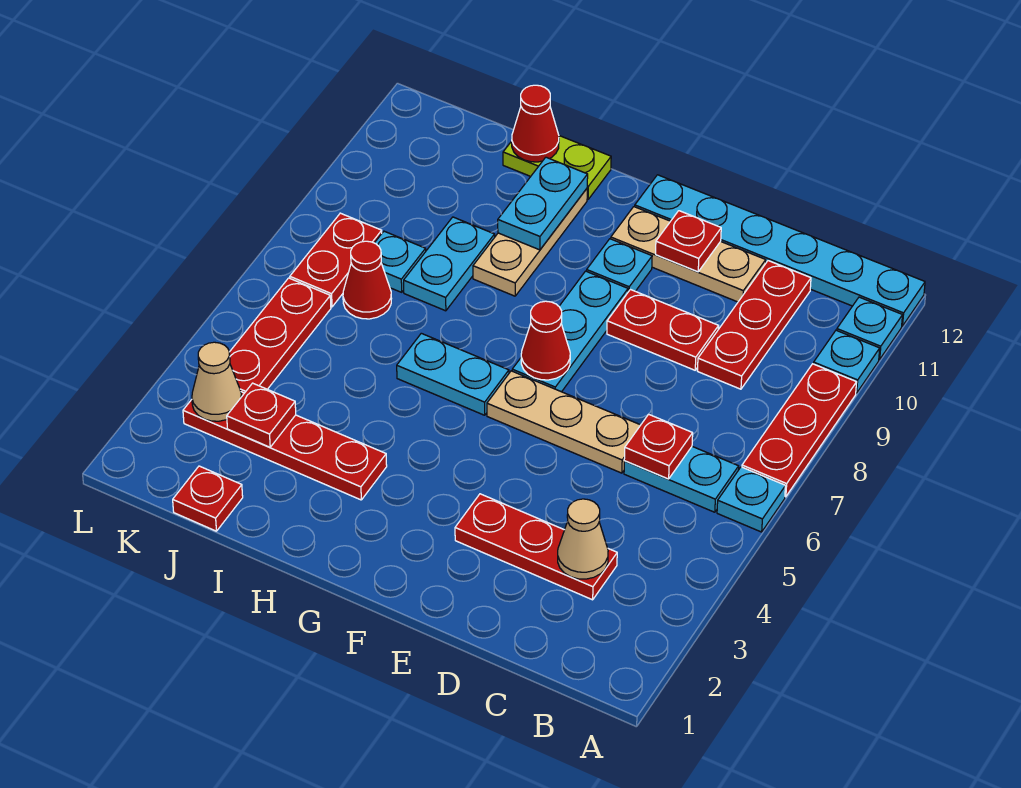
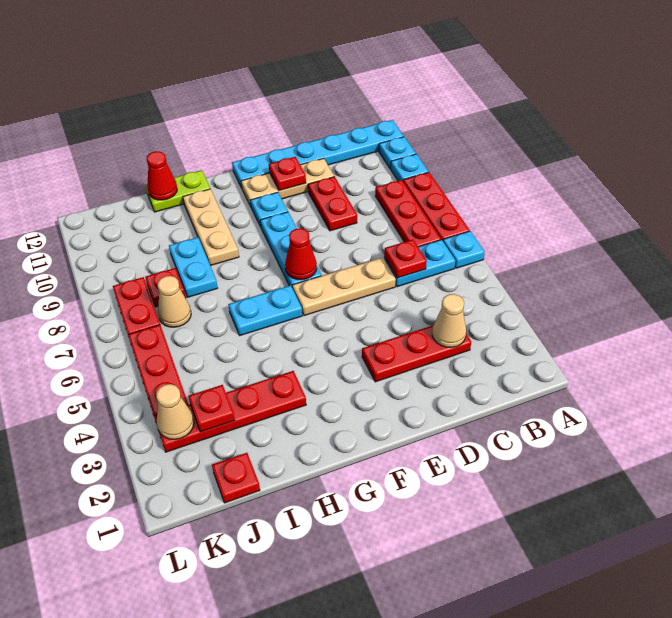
red 1x3 plate [697,261,811,389] -> red 1x3 plate moved to [375,180,441,247]
red 1x2 plate [607,290,719,370] -> red 1x2 plate turned to [308,177,357,231]
cyan 1x2 plate [498,157,588,250] -> none
red 1x1 cone [343,241,392,319] -> tan 1x1 cone [158,276,191,327]
cyan 1x1 plate [375,231,426,292] -> red 1x1 plate [145,268,186,307]

